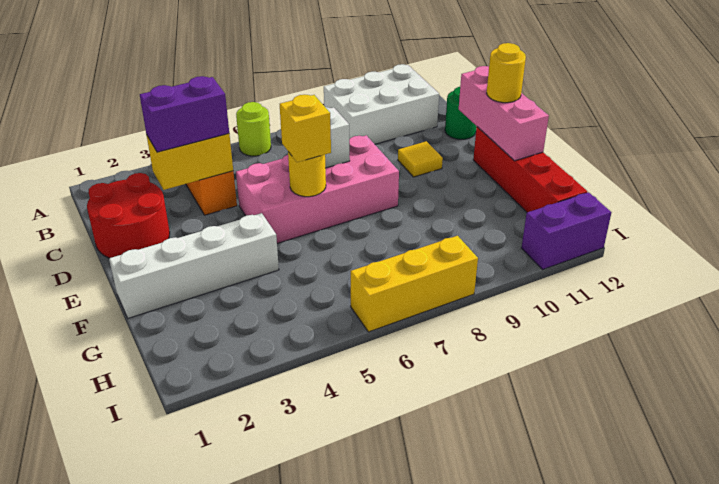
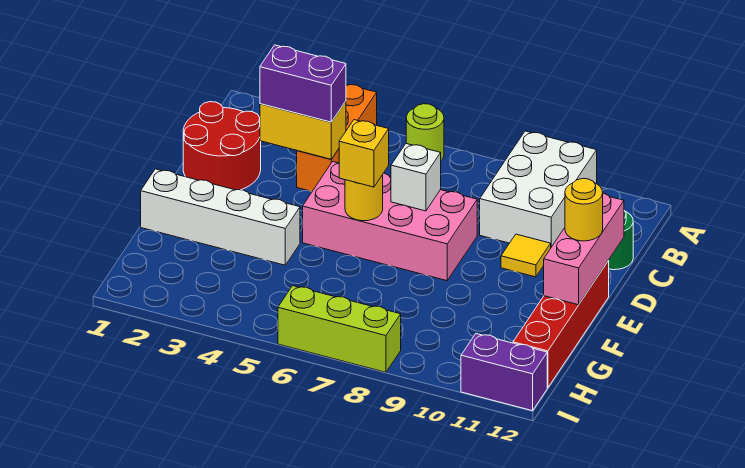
white 2x3 brick [324,64,439,144] -> white 2x3 brick turned to [480,131,597,247]
yellow 1x3 brick [351,236,478,332] -> lime 1x3 brick [278,286,401,372]

